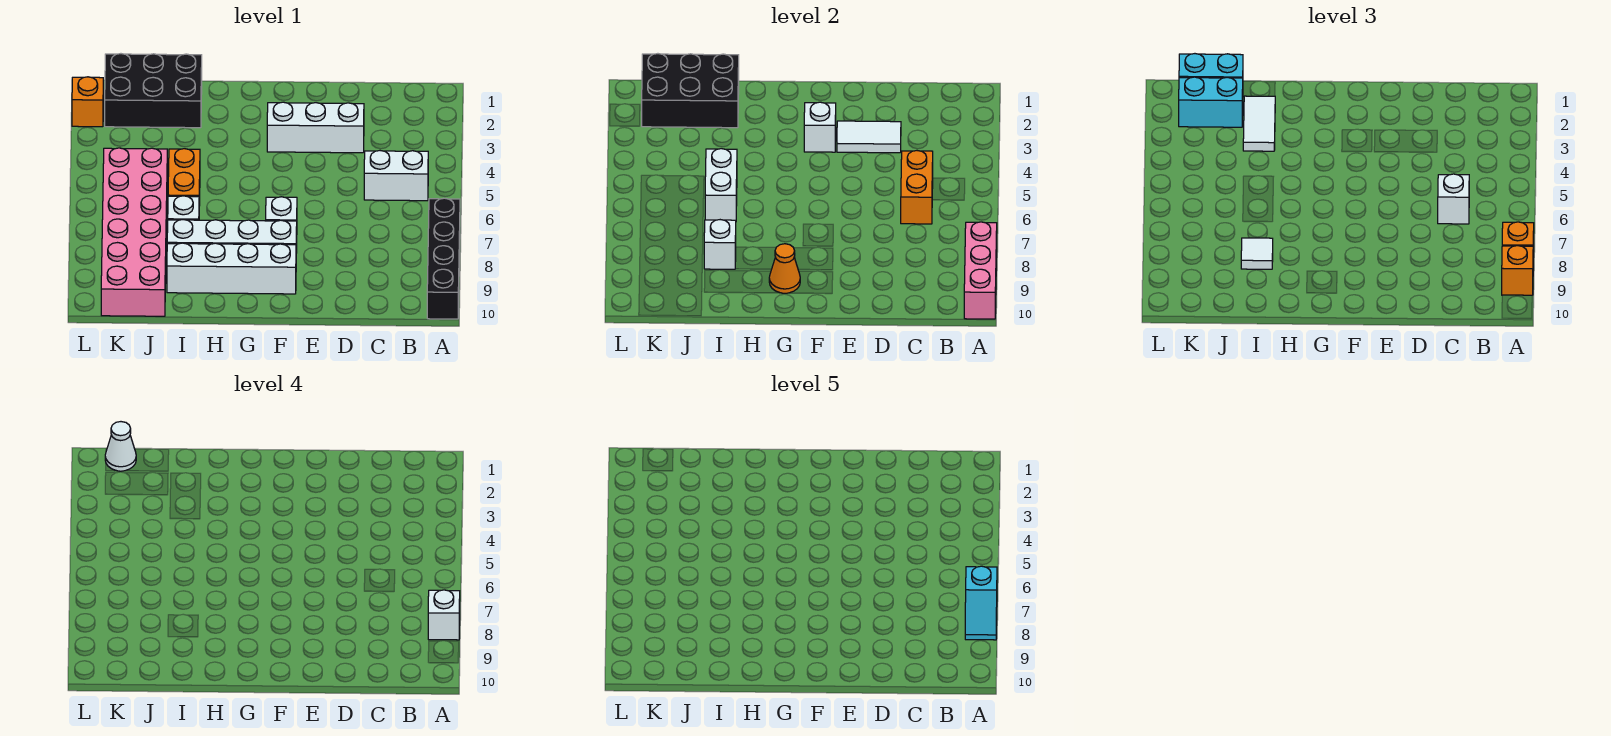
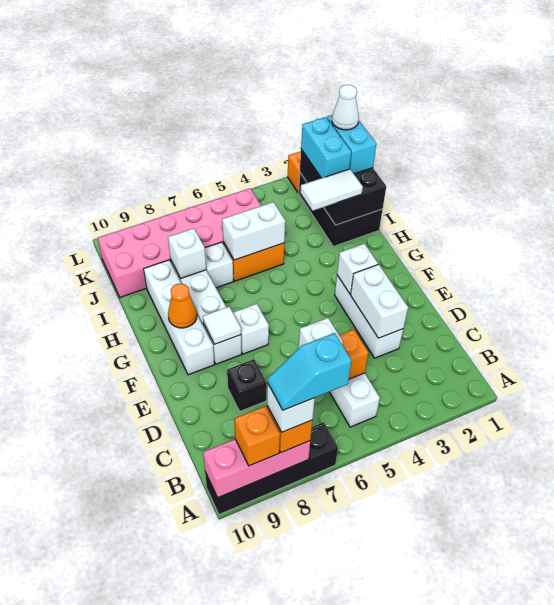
white 1x2 tile [837,121,901,153] -> white 1x2 brick [351,264,408,338]
none -> black 1x1 brick [227,359,267,411]
white 1x1 tile [1241,238,1273,269] -> white 1x1 tile moved to [203,307,241,344]

